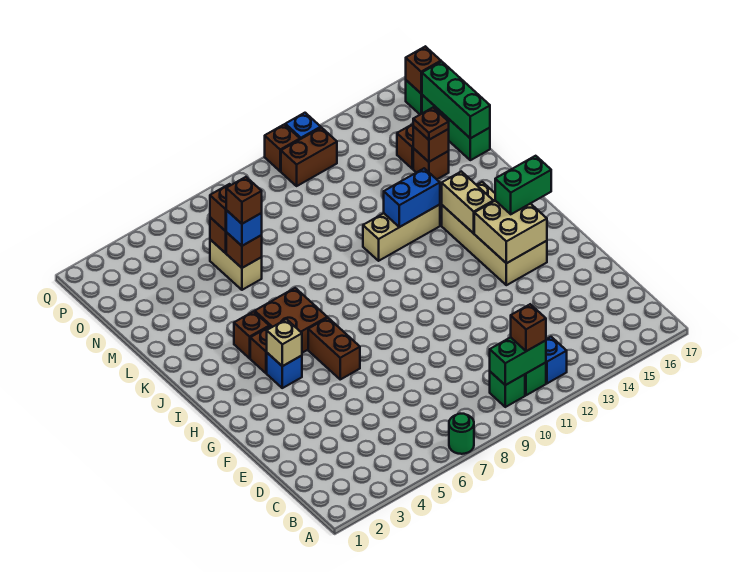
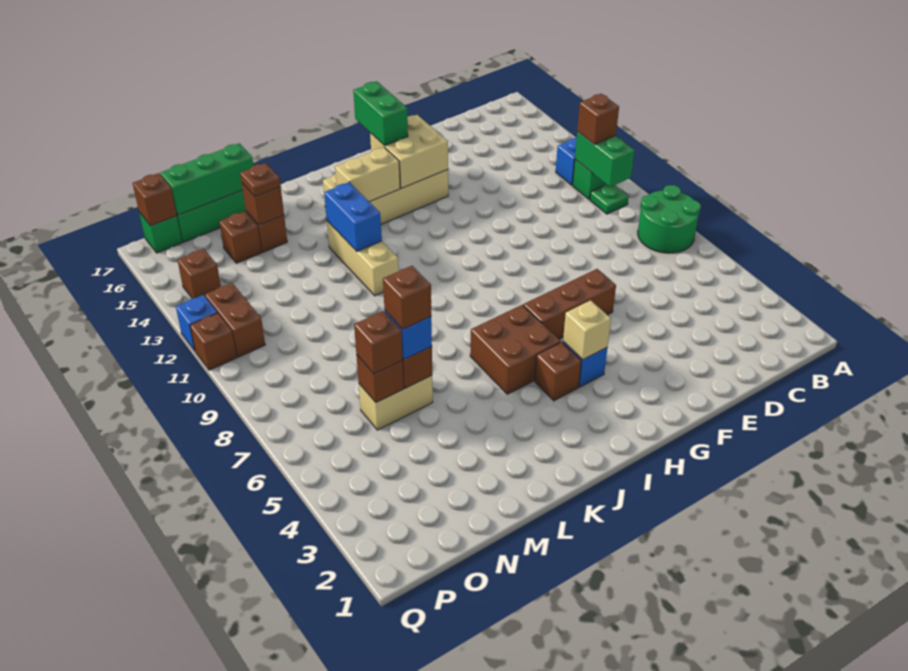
green 1x1 round brick [449,414,474,454] -> green 2x2 round brick [638,185,701,253]
green 1x1 brick [490,372,525,407] -> green 1x1 plate [590,184,629,214]
brown 1x2 brick [308,318,360,379] -> brown 1x3 brick [523,269,616,339]
brown 1x1 brick [234,311,269,358] -> brown 1x1 brick moved to [177,249,221,298]

